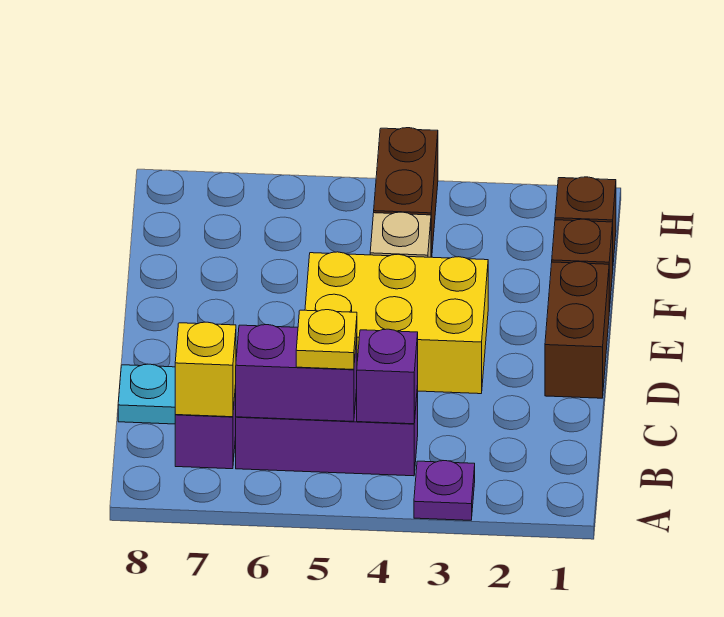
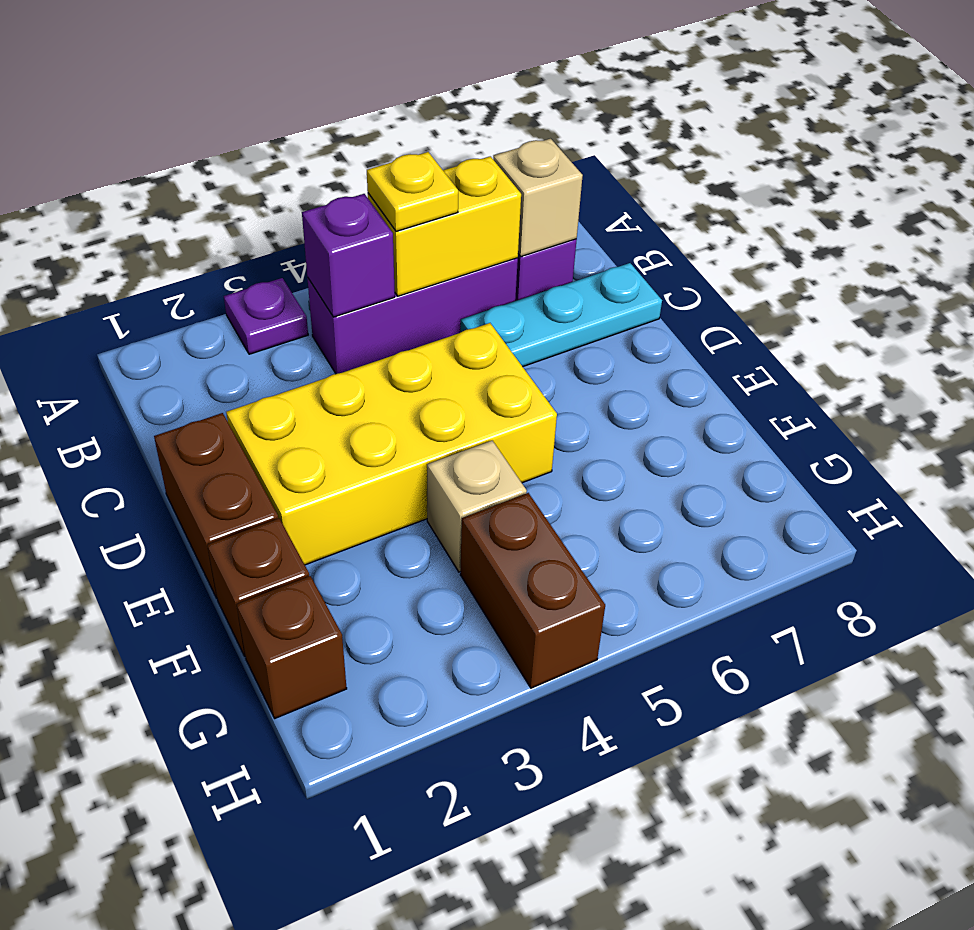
purple 1x2 brick [236,325,357,421] -> yellow 1x2 brick [368,156,521,296]
yellow 1x1 brick [175,322,236,417] -> tan 1x1 brick [493,139,583,257]
yellow 2x3 brick [305,252,488,394] -> yellow 2x4 brick [226,323,557,565]

